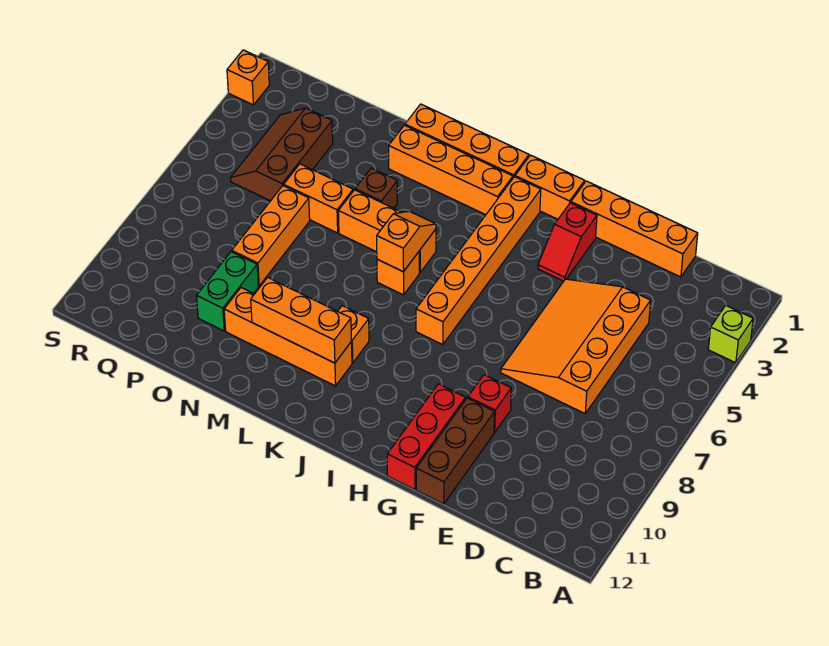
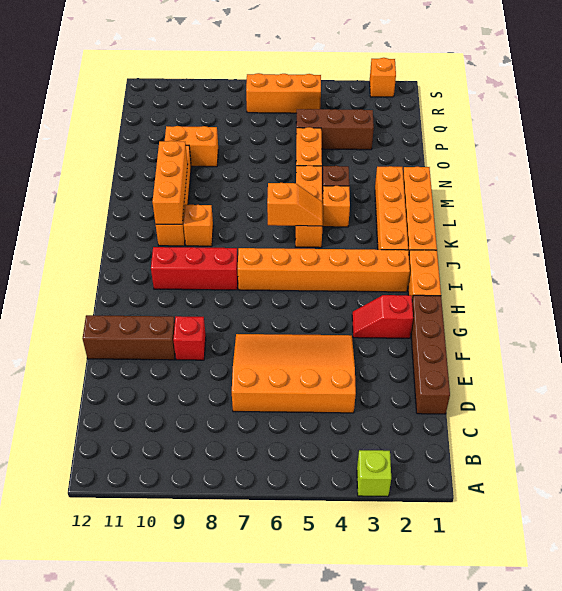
orange 1x4 brick [571,181,698,277] -> brown 1x4 brick [411,295,450,414]
red 1x3 brick [387,384,466,490] -> red 1x3 brick moved to [151,247,238,290]
orange 1x1 brick [377,252,419,295] -> orange 1x1 brick moved to [323,186,350,227]
orange 1x3 brick [232,186,310,286] -> orange 1x3 brick moved to [246,73,321,113]
green 1x2 brick [197,252,258,331] -> orange 1x2 brick [165,126,218,167]

